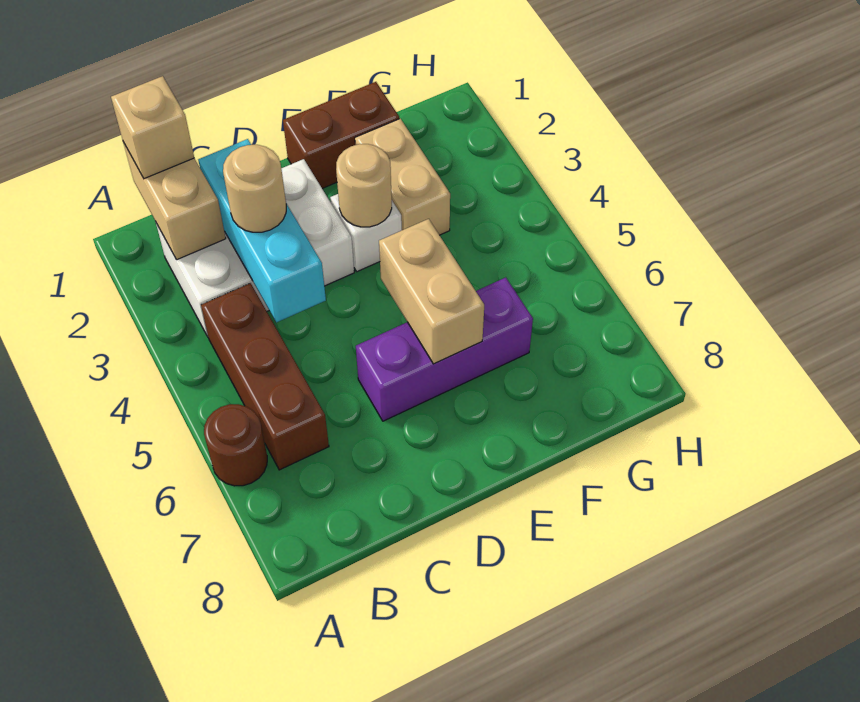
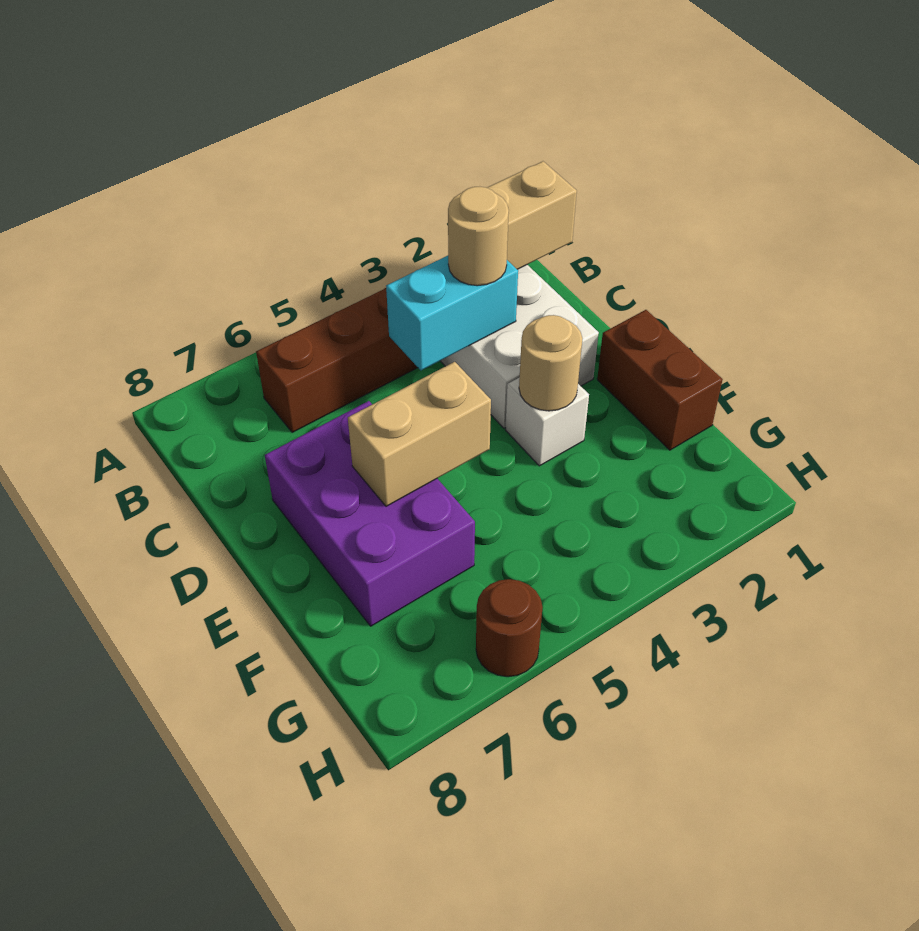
brown 1x1 round brick [204,404,267,486] -> brown 1x1 round brick moved to [476,579,543,677]
tan 1x1 brick [111,76,194,179] -> none
cyan 1x3 brick [198,139,326,322] -> cyan 1x2 brick [386,256,518,370]
purple 1x3 brick [356,278,533,421] -> purple 2x3 brick [265,401,475,626]
tan 1x2 brick [355,119,450,235] -> none

